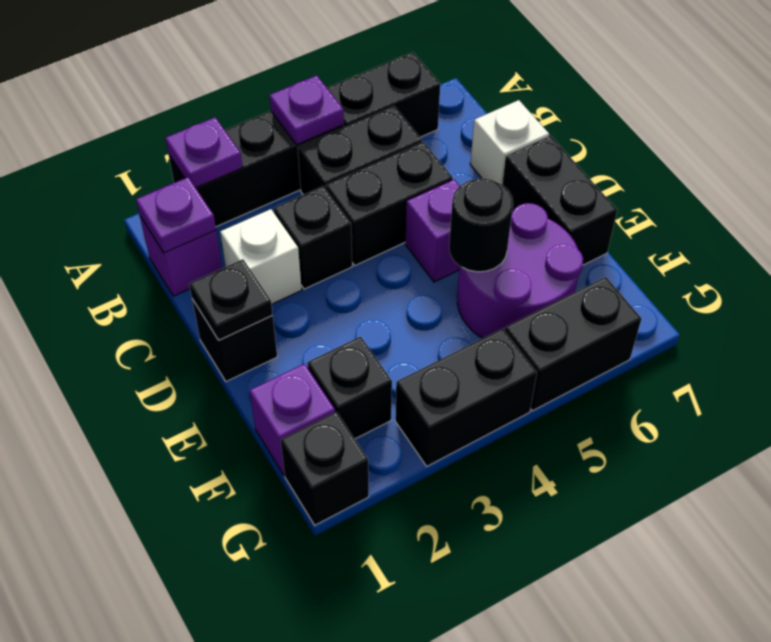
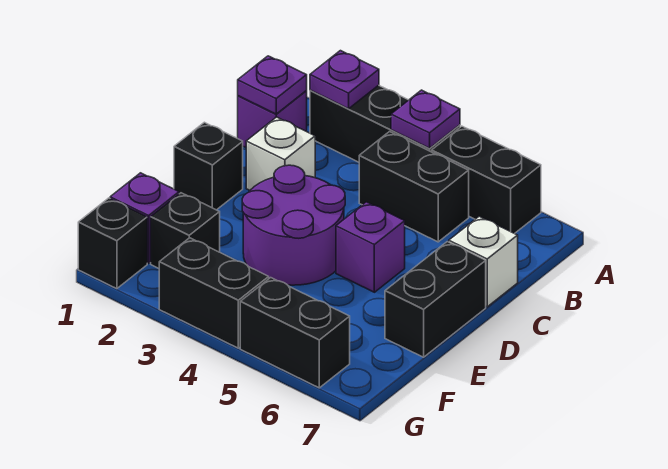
black 1x1 brick [274,186,352,289] -> none
black 1x2 brick [326,142,453,265] -> none
black 1x1 plate [189,259,273,340] -> none
purple 2x2 round brick [457,203,583,338] -> purple 2x2 round brick moved to [242,165,345,285]
black 1x1 round brick [449,179,513,272] -> none

